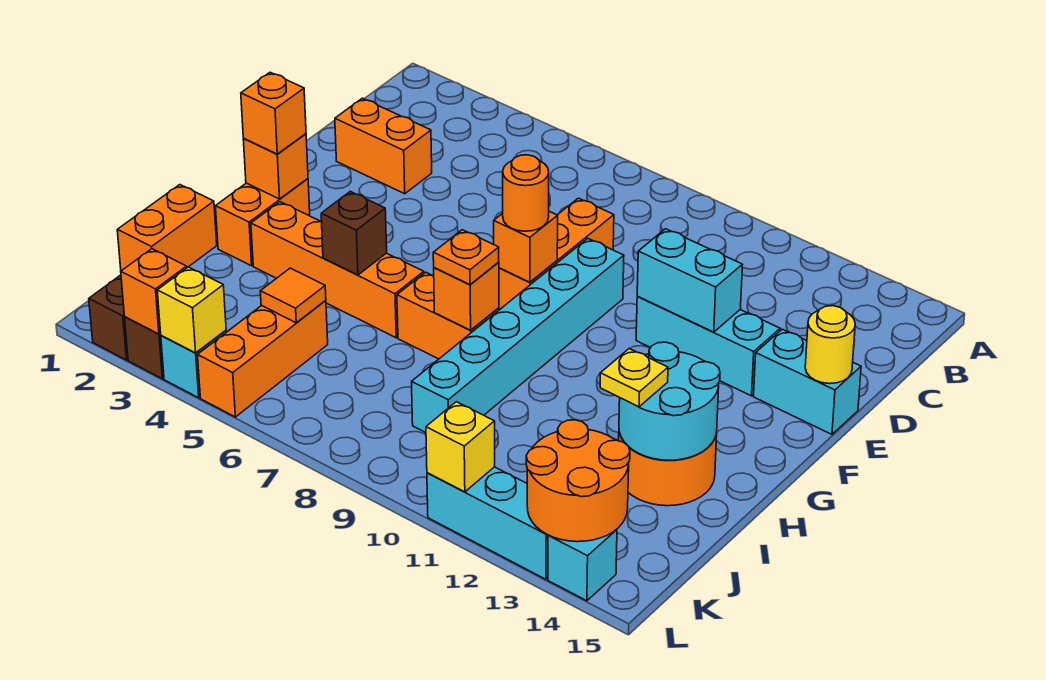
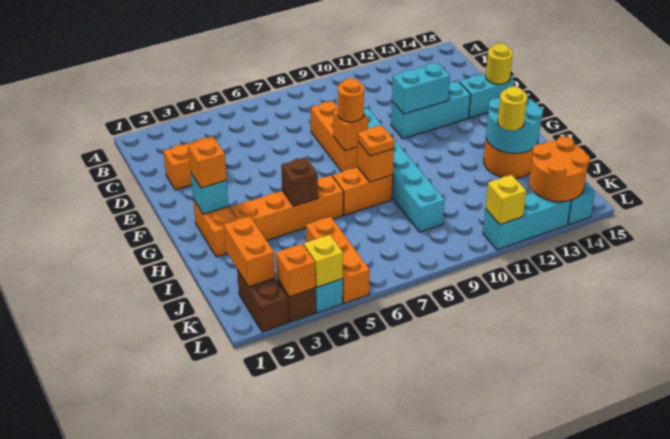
orange 1x1 brick [243,134,308,199] -> cyan 1x1 brick [191,174,228,214]
yellow 1x1 plate [600,349,668,407] -> yellow 1x1 round brick [498,86,527,130]
orange 1x1 tile [260,268,326,323] -> none

